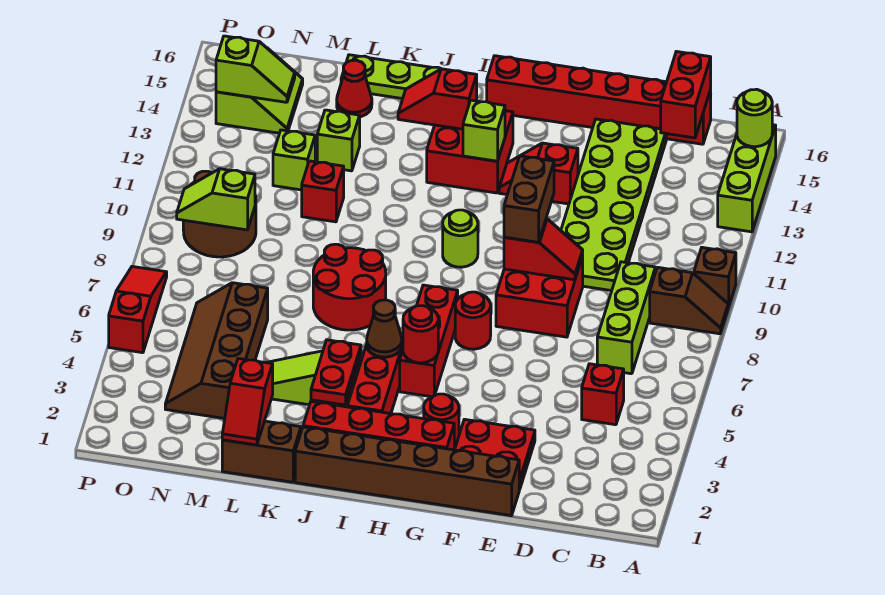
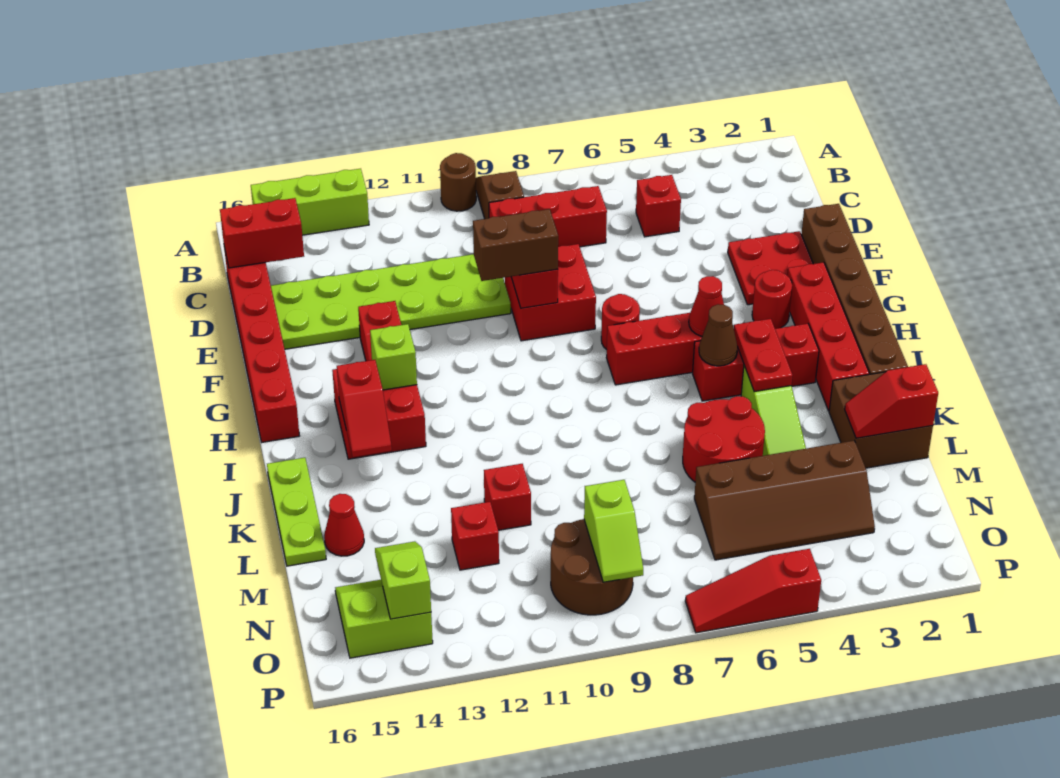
brown 1x1 brick [694,247,736,308] -> brown 1x1 round brick [440,153,476,211]
lime 1x1 round brick [737,89,772,147] -> none
lime 1x3 brick [597,262,655,374] -> red 1x3 brick [489,186,607,247]
red 1x1 round brick [403,306,438,363] -> red 1x1 cone [689,276,724,336]
lime 1x1 round brick [443,210,478,267] -> none
red 1x2 plate [311,340,361,405] -> red 1x2 plate turned to [734,319,793,392]
red 2x2 round brick [313,244,386,330] -> red 2x2 round brick moved to [683,396,765,482]
brown 1x2 brick [222,421,301,482] -> brown 2x2 brick [829,372,933,468]
red 1x2 slope [222,359,273,445] -> red 1x2 slope turned to [845,364,938,438]
lime 1x1 brick [317,110,360,171] -> none
lime 1x1 brick [273,130,315,190] -> red 1x1 brick [451,502,499,570]

